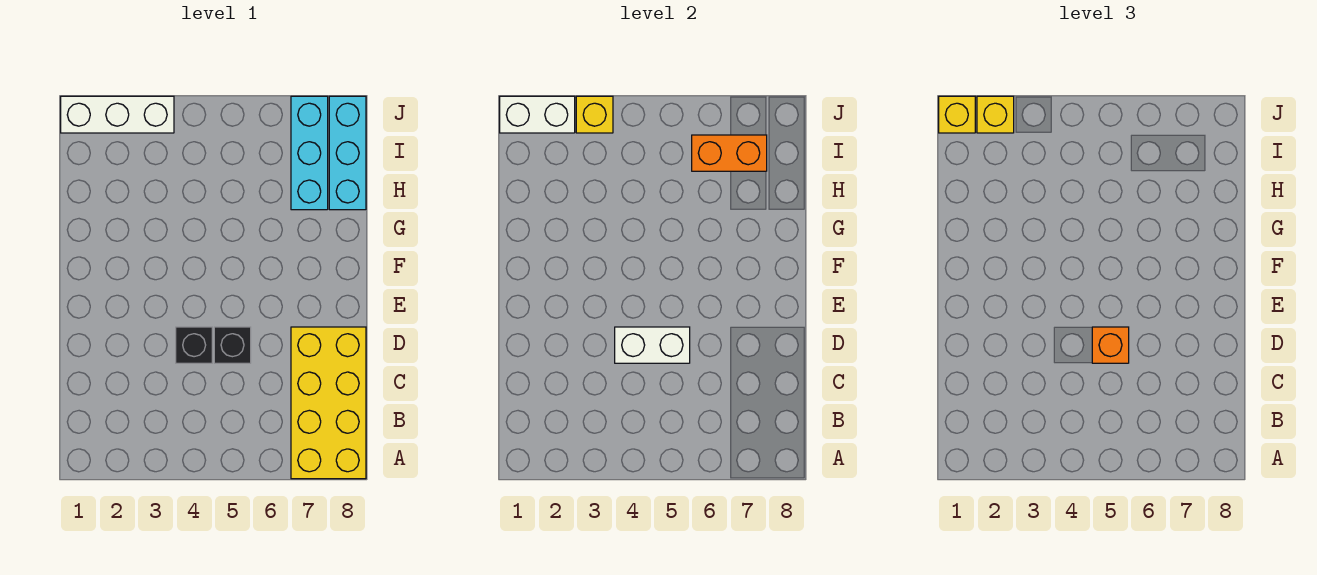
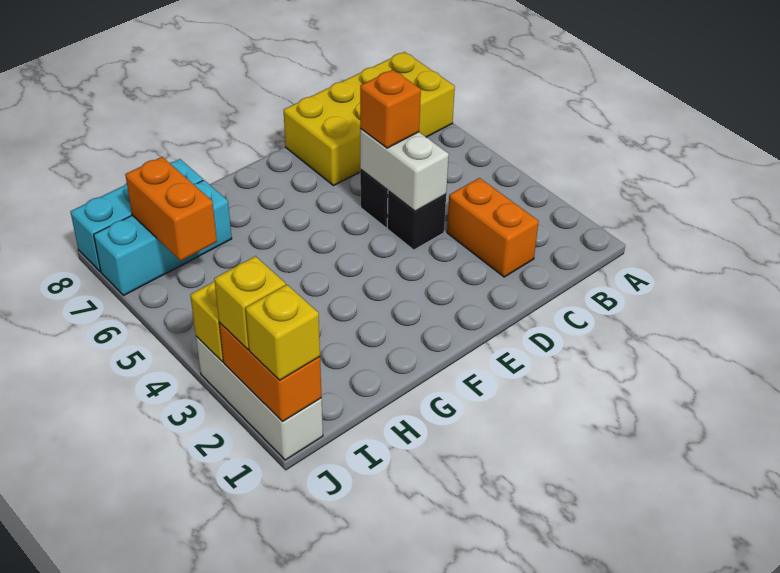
none -> orange 1x2 brick [447,178,539,277]
white 1x2 brick [500,96,575,133] -> orange 1x2 brick [219,323,322,422]

